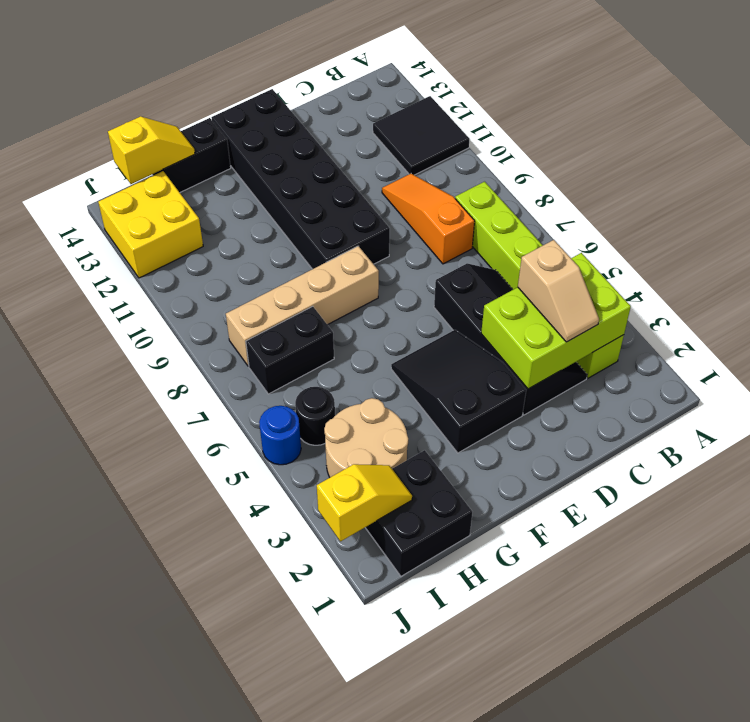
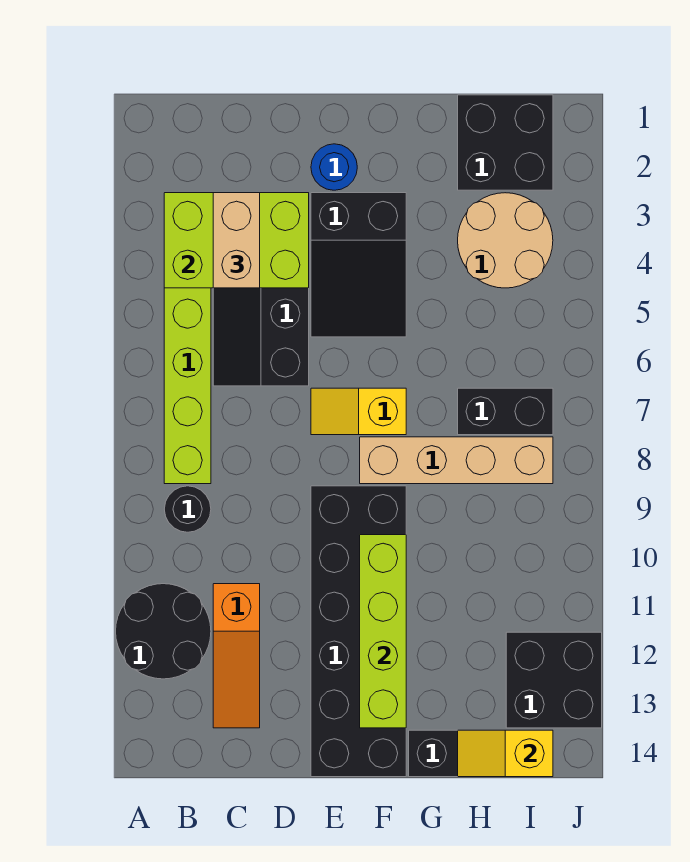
black 2x2 tile [373,96,469,175] -> black 2x2 round brick [116,584,211,679]
tan 1x2 slope [518,240,599,342] -> tan 1x2 brick [213,193,260,288]
orange 1x3 slope [382,174,475,264] -> orange 1x3 slope moved to [213,584,260,728]
none -> lime 1x4 brick [360,535,406,728]
yellow 1x2 slope [317,464,412,541] -> yellow 1x2 slope moved to [311,388,406,435]
black 1x1 round brick [295,387,335,445] -> black 1x1 round brick moved to [164,486,211,532]
yellow 2x2 brick [98,171,203,278] -> black 2x2 brick [506,632,602,728]
blue 1x1 round brick [259,406,301,465] -> blue 1x1 round brick moved to [311,144,357,190]

